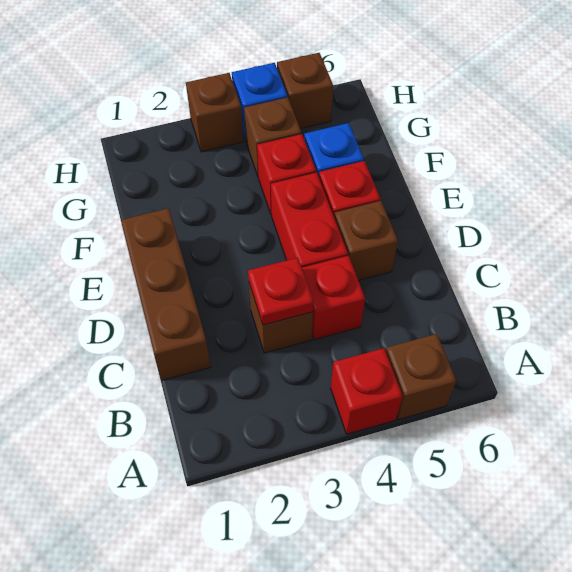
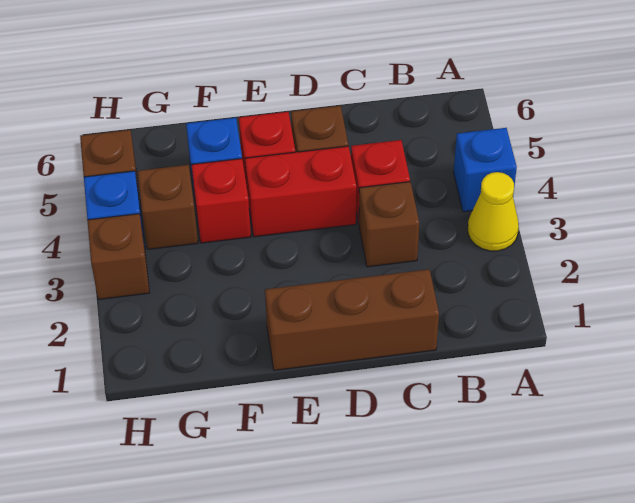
none -> yellow 1x1 cone [468,172,519,251]
red 1x1 brick [331,348,403,434] -> blue 1x1 brick [454,128,517,212]
brown 1x1 brick [386,334,457,420] -> none
red 1x1 plate [248,258,314,325] -> none

